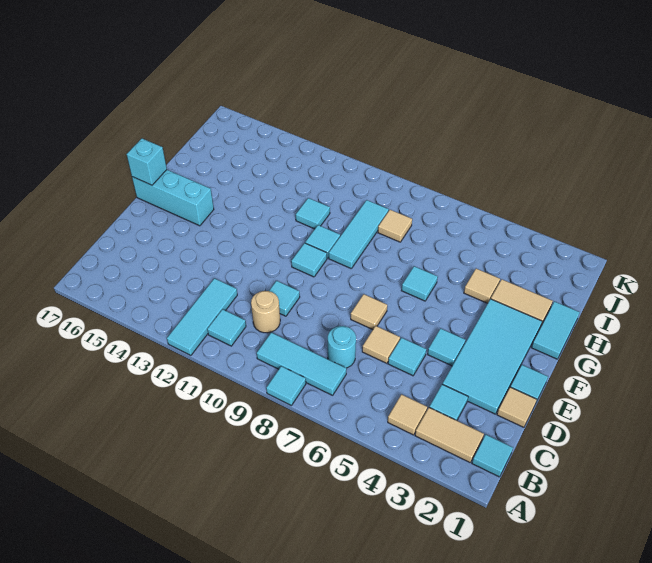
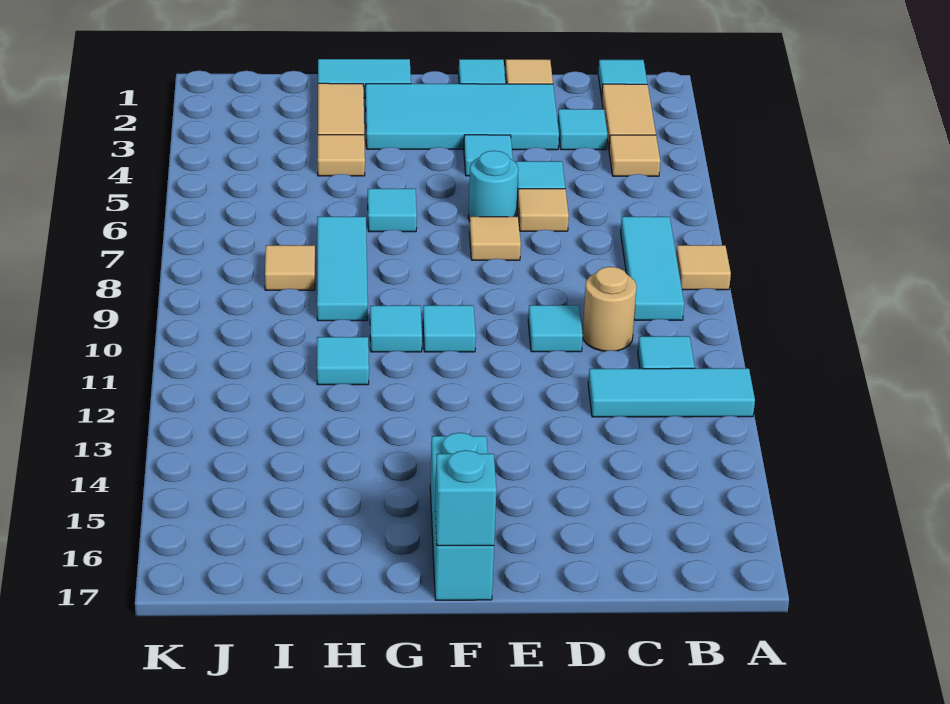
cyan 1x1 tile [266,366,306,405] -> tan 1x1 tile [676,245,731,290]
cyan 1x1 round brick [328,326,356,368] -> cyan 1x1 round brick moved to [468,151,518,221]
cyan 1x3 tile [329,200,389,268] -> cyan 1x3 tile turned to [317,217,368,321]

